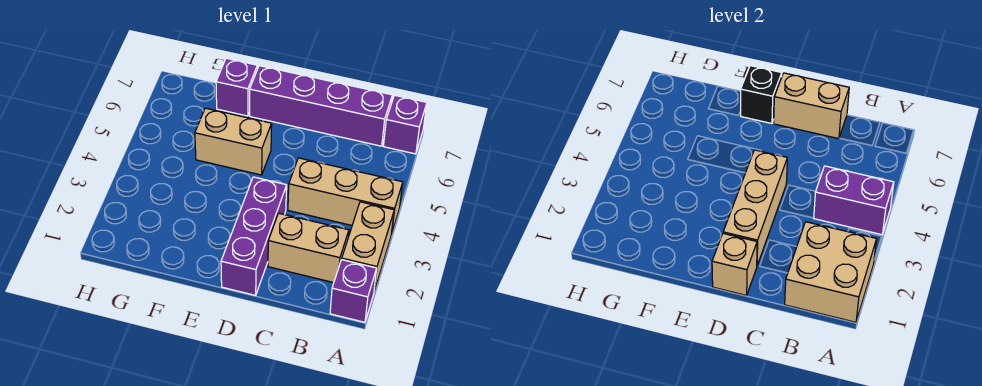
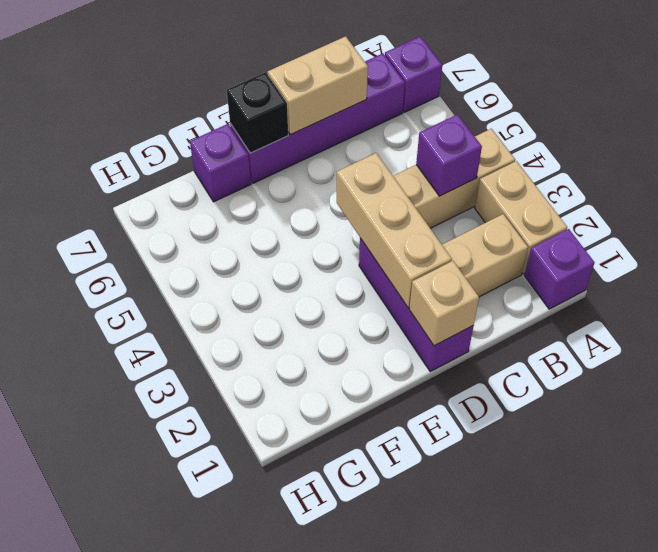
tan 2x2 brick [785,222,876,322] -> none
purple 1x2 brick [814,166,894,235] -> purple 1x1 brick [416,114,482,196]
tan 1x2 brick [195,108,272,175] -> none

